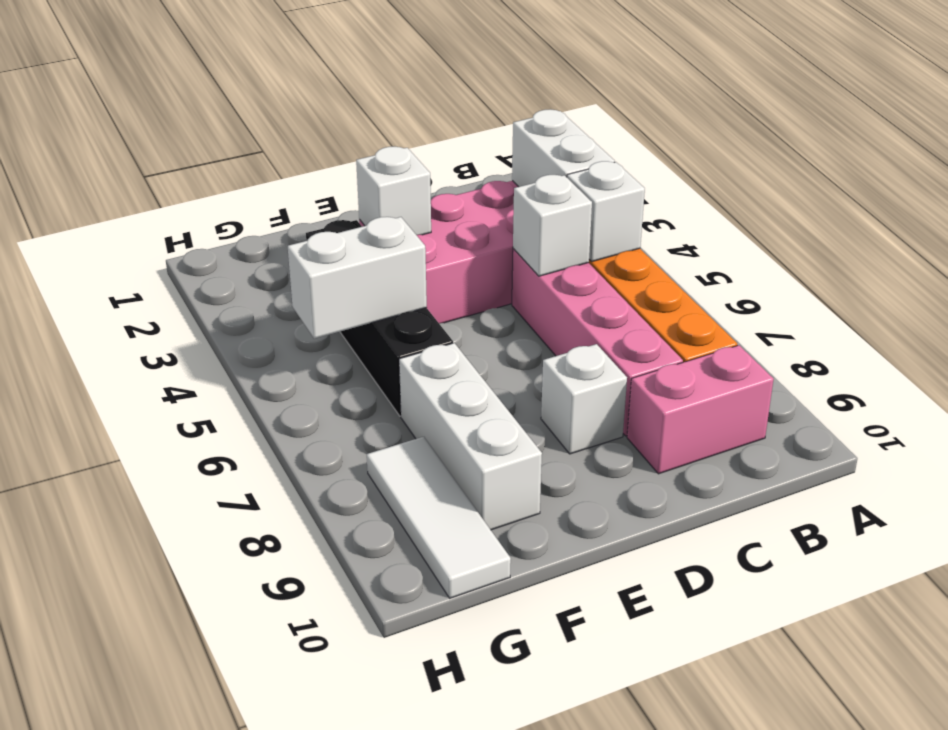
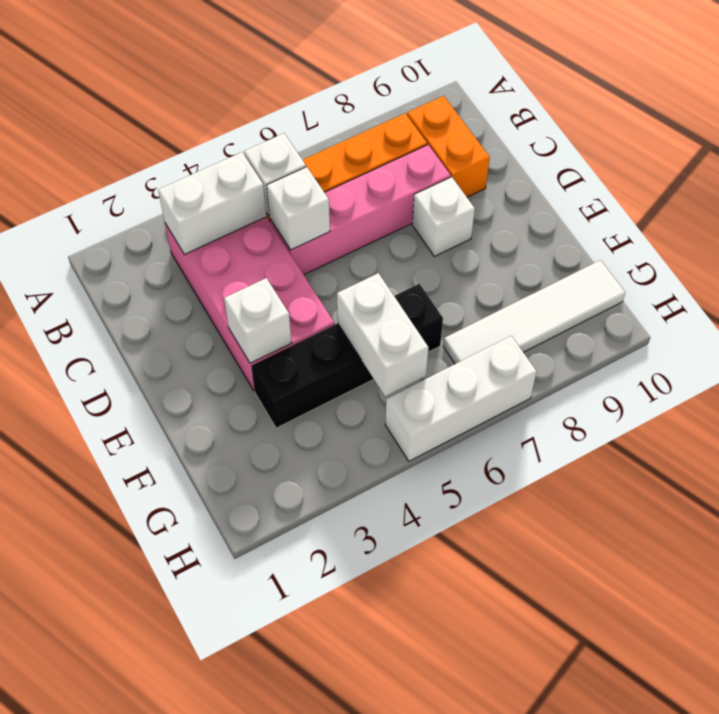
pink 1x2 brick [627,345,774,474] -> orange 1x2 brick [407,96,490,197]
white 1x3 brick [399,343,542,530] -> white 1x3 brick moved to [385,336,537,461]
white 1x3 tile [367,437,511,598] -> white 1x4 tile [443,260,625,364]

